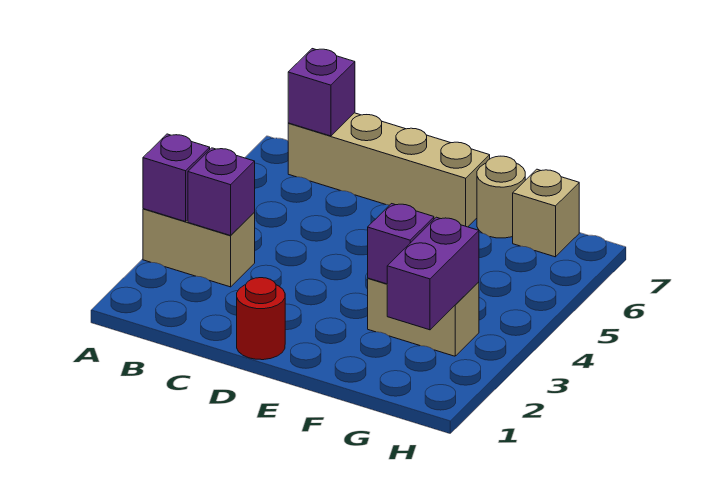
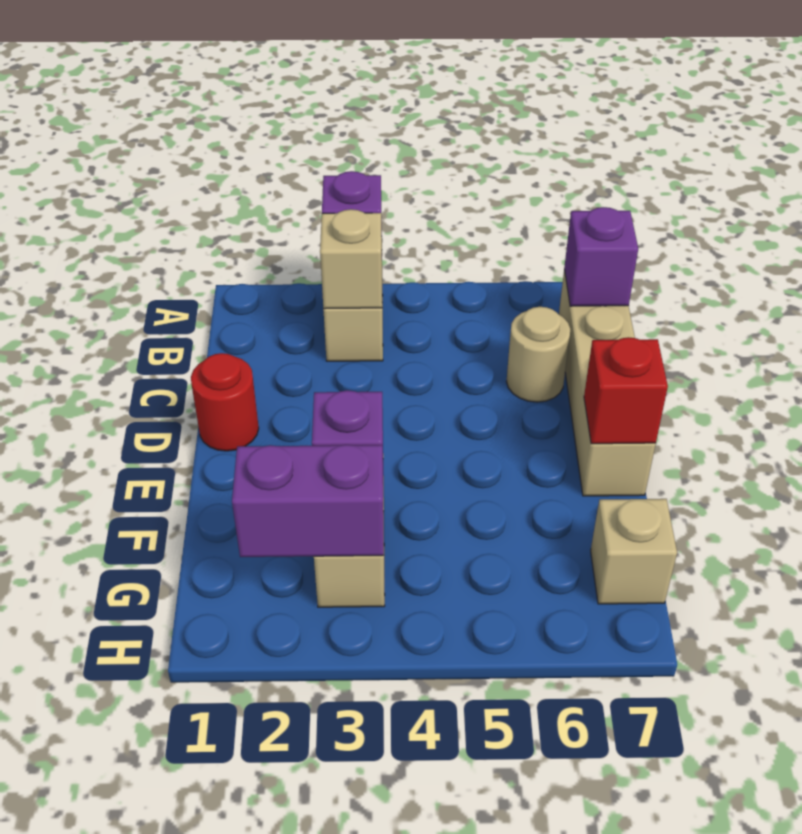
purple 1x1 brick [188,148,255,235] -> tan 1x1 brick [320,209,382,309]
none -> red 1x1 brick [584,337,668,444]
tan 1x1 round brick [477,156,525,238] -> tan 1x1 round brick moved to [506,307,570,402]

